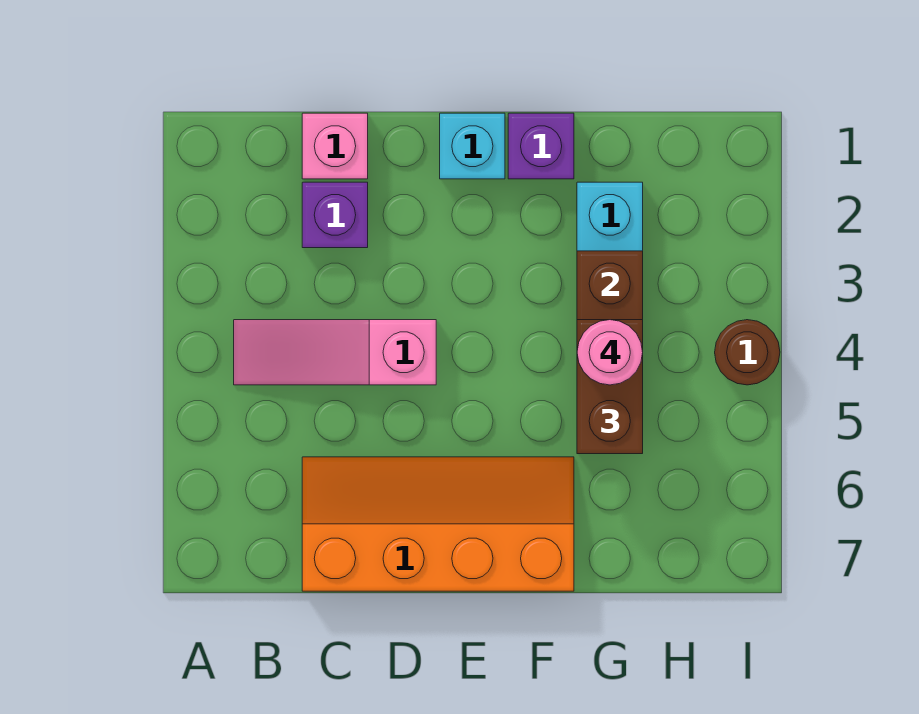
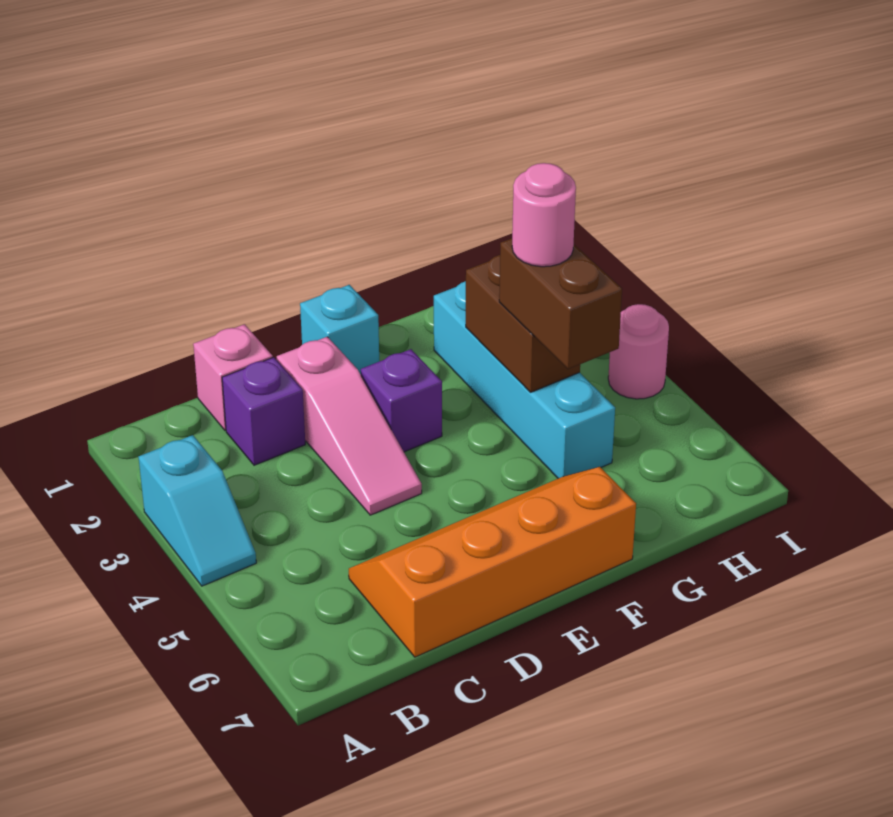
none -> cyan 1x2 slope [139,435,256,586]
pink 1x3 slope [234,320,436,385] -> pink 1x3 slope turned to [277,337,422,515]
purple 1x1 brick [508,113,574,179] -> purple 1x1 brick moved to [361,349,442,452]
brown 1x1 round brick [715,320,780,385] -> pink 1x1 round brick [608,304,669,399]

